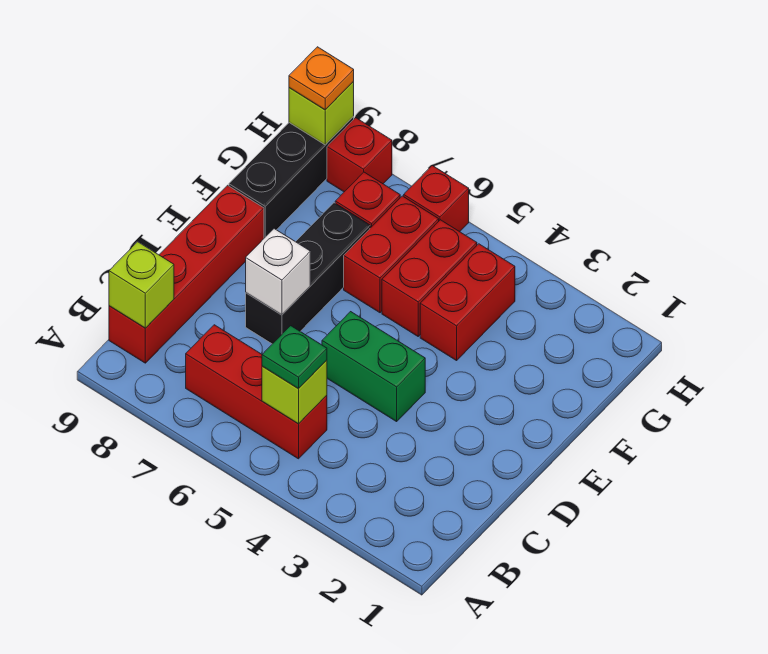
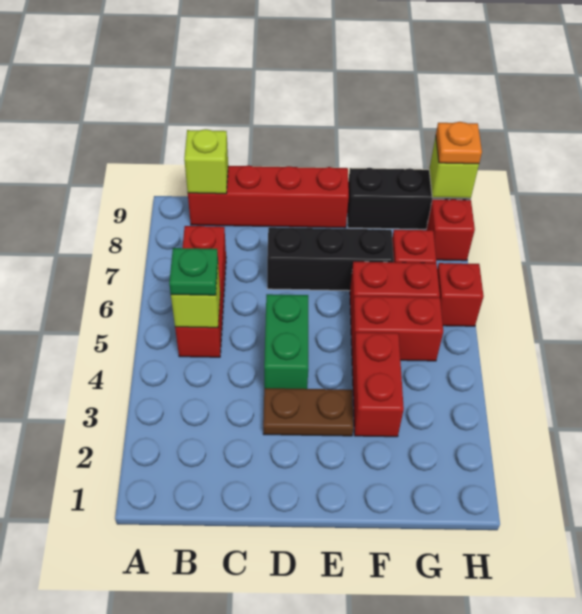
none -> brown 1x2 plate [263,388,353,436]
white 1x1 brick [246,229,310,315] -> none
red 1x2 brick [420,244,515,361] -> red 1x2 brick turned to [352,332,404,437]

